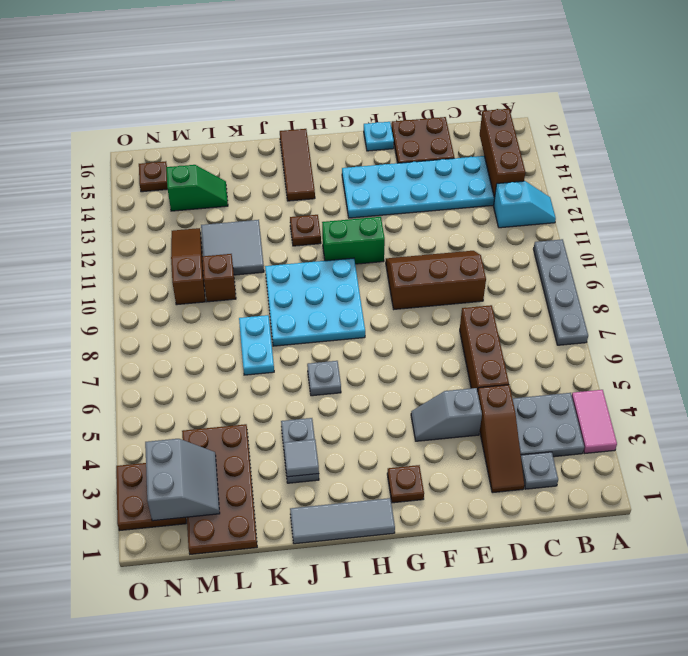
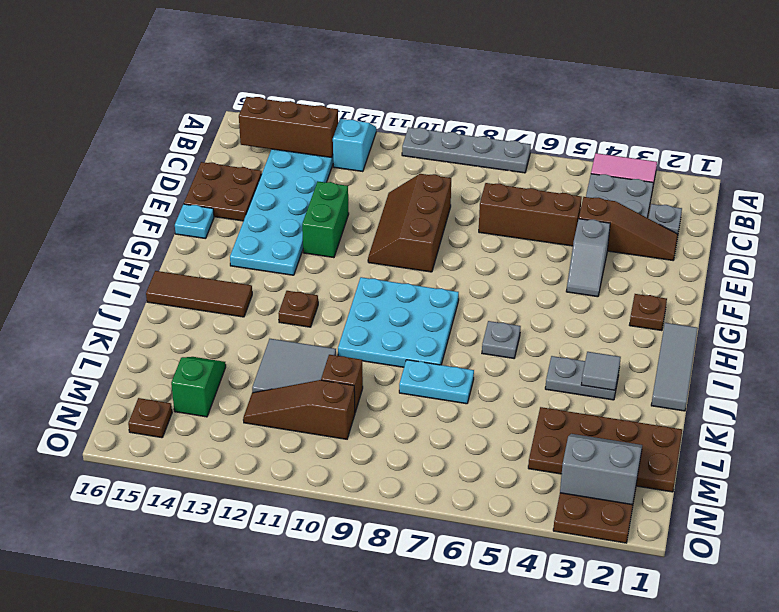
green 1x2 brick [322,217,385,264] -> green 1x2 brick moved to [302,182,349,258]

